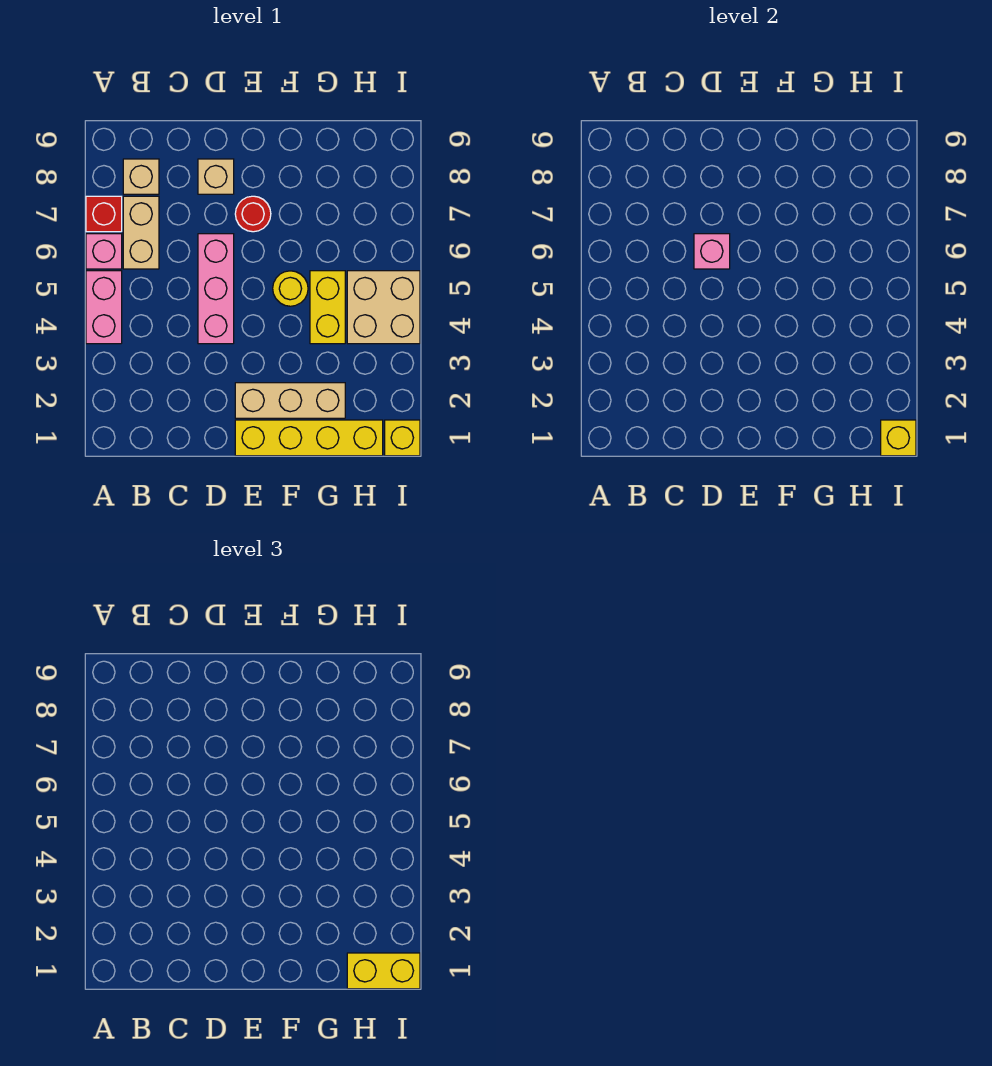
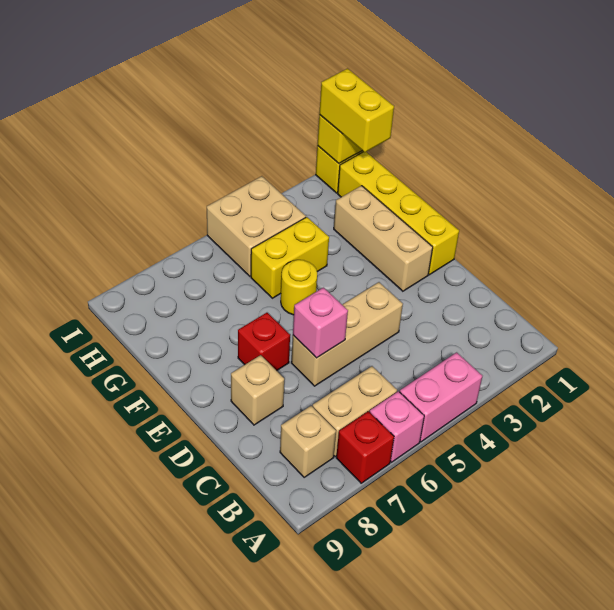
pink 1x3 brick [198,234,234,344] -> tan 1x3 brick [291,282,403,386]
red 1x1 round brick [235,196,271,232] -> red 1x1 brick [238,313,290,371]

